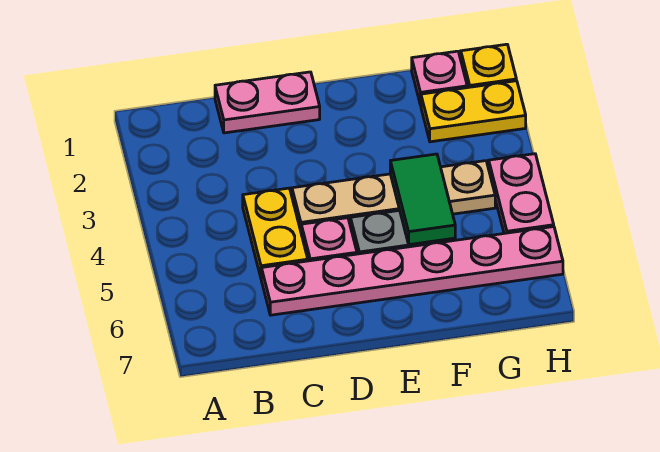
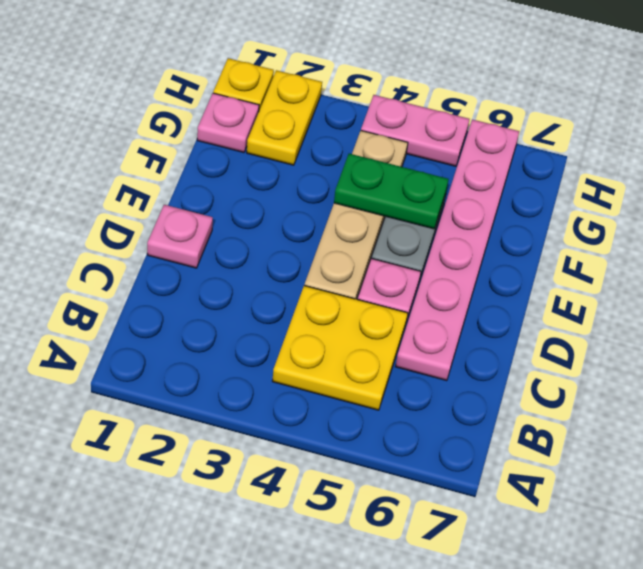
pink 1x2 plate [215,72,320,133] -> pink 1x1 plate [147,205,213,268]
yellow 1x2 plate [243,188,308,277] -> yellow 2x2 plate [272,286,408,410]
green 1x2 tile [390,154,455,245] -> green 1x2 plate [334,154,449,229]

